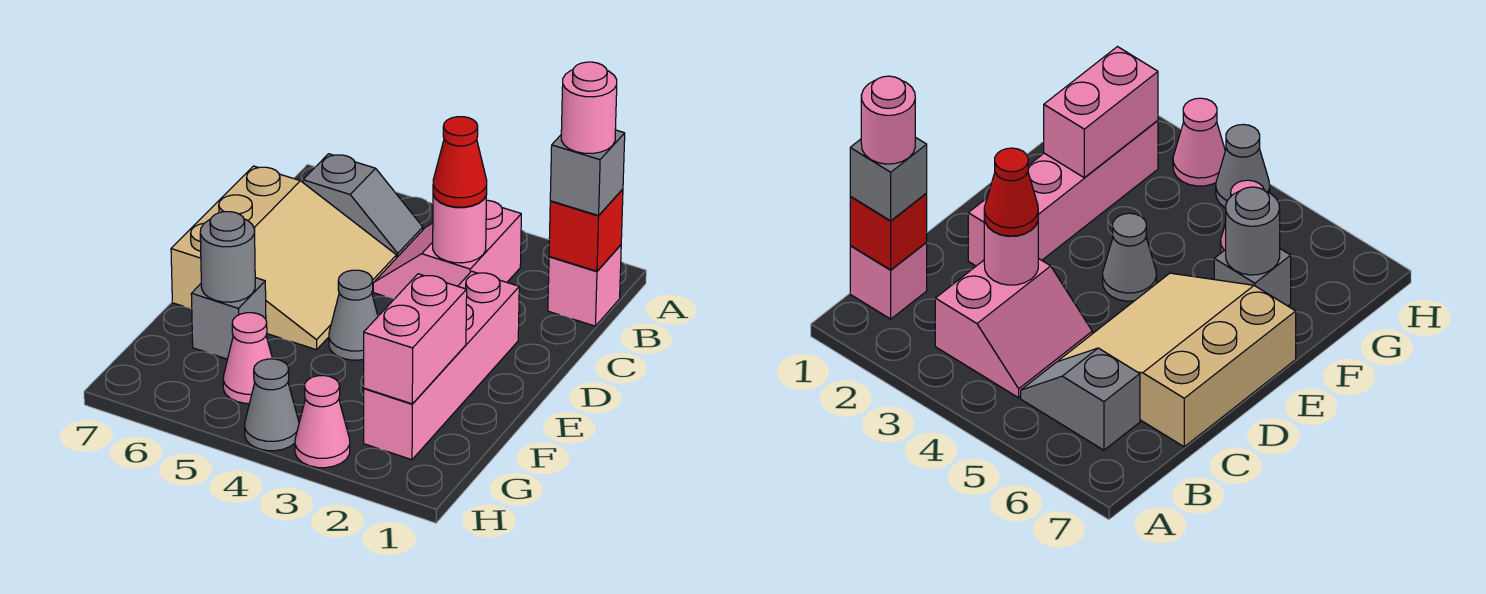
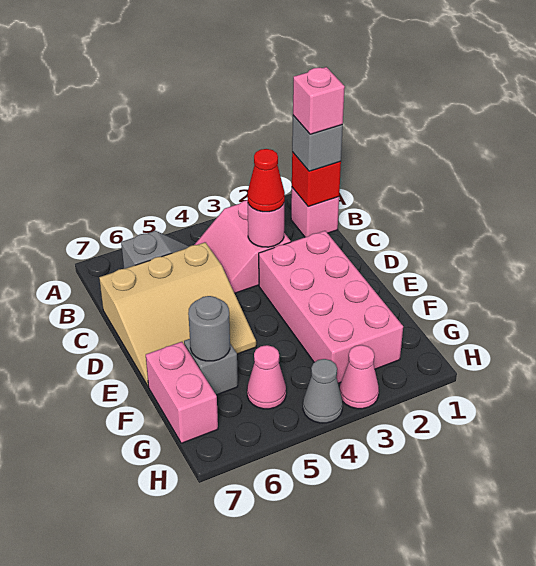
pink 1x1 round brick [561,62,617,154] -> pink 1x1 brick [293,67,345,134]
tan 3x3 slope [171,166,396,350] -> tan 3x3 slope turned to [99,242,256,386]
pink 1x4 brick [364,271,519,460] -> pink 2x4 brick [259,231,403,383]
grey 1x1 cone [329,270,378,360] -> none
pink 1x2 brick [364,274,467,404] -> pink 1x2 brick moved to [146,342,218,443]

